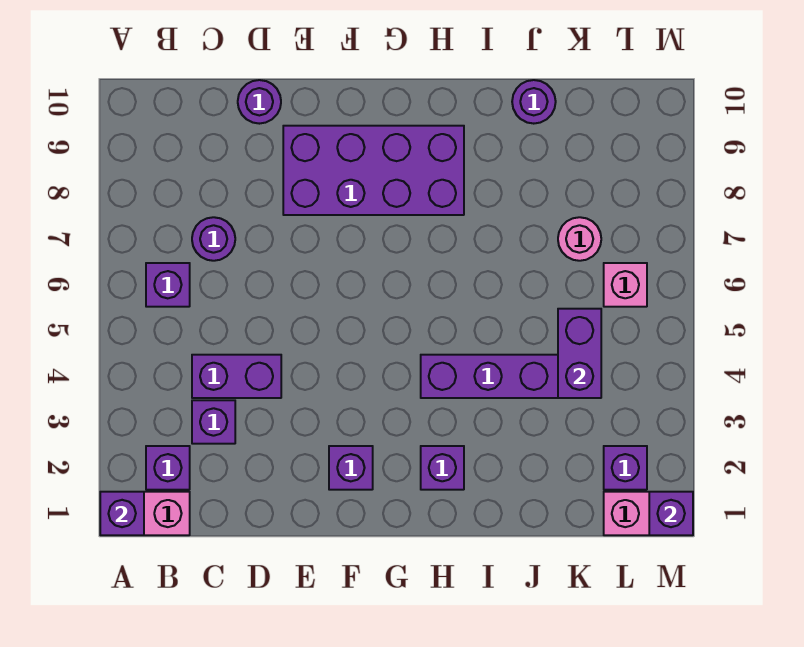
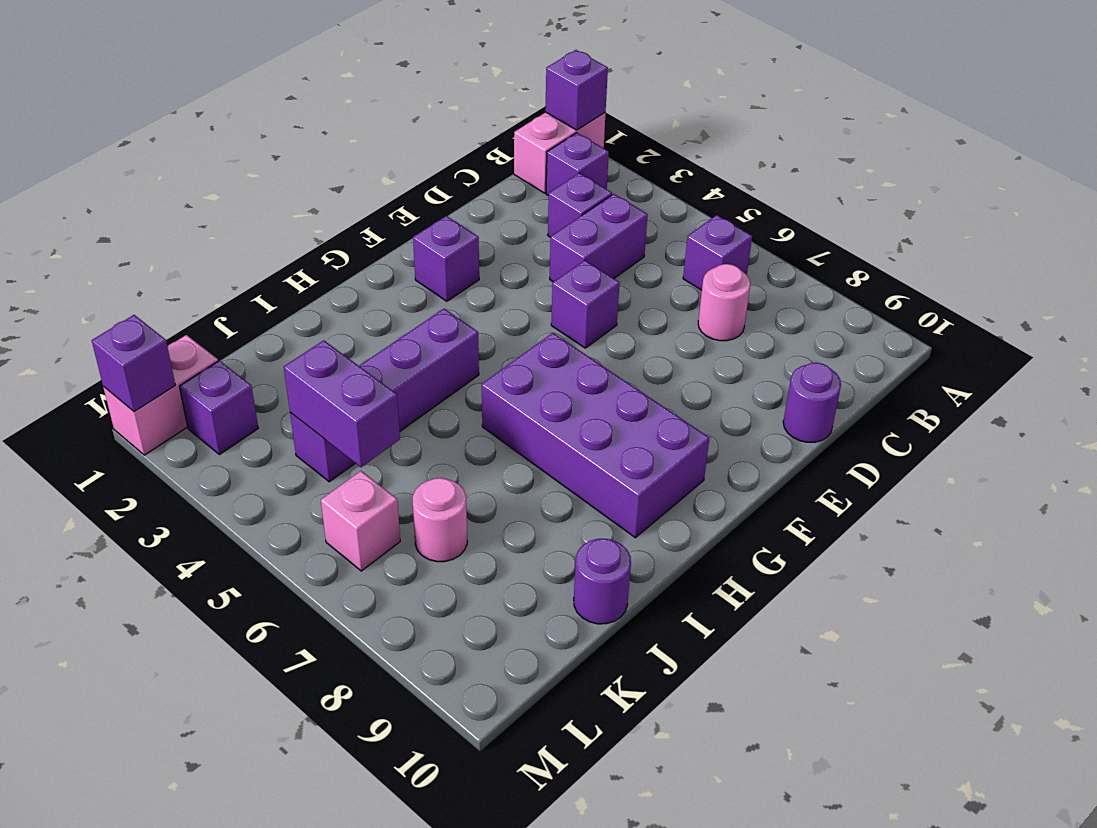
purple 1x1 round brick [192,217,235,261] -> pink 1x1 round brick [698,264,750,341]
purple 2x4 brick [283,126,464,215] -> purple 2x4 brick turned to [482,333,709,538]
purple 1x1 brick [421,446,464,490] -> purple 1x1 brick moved to [551,260,620,348]

